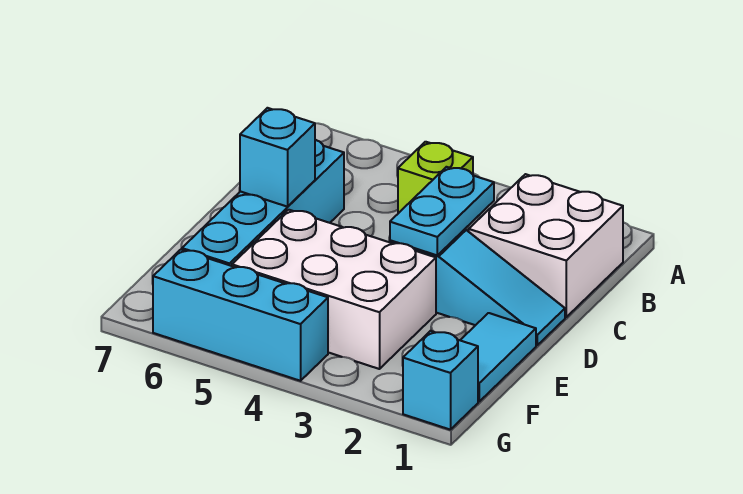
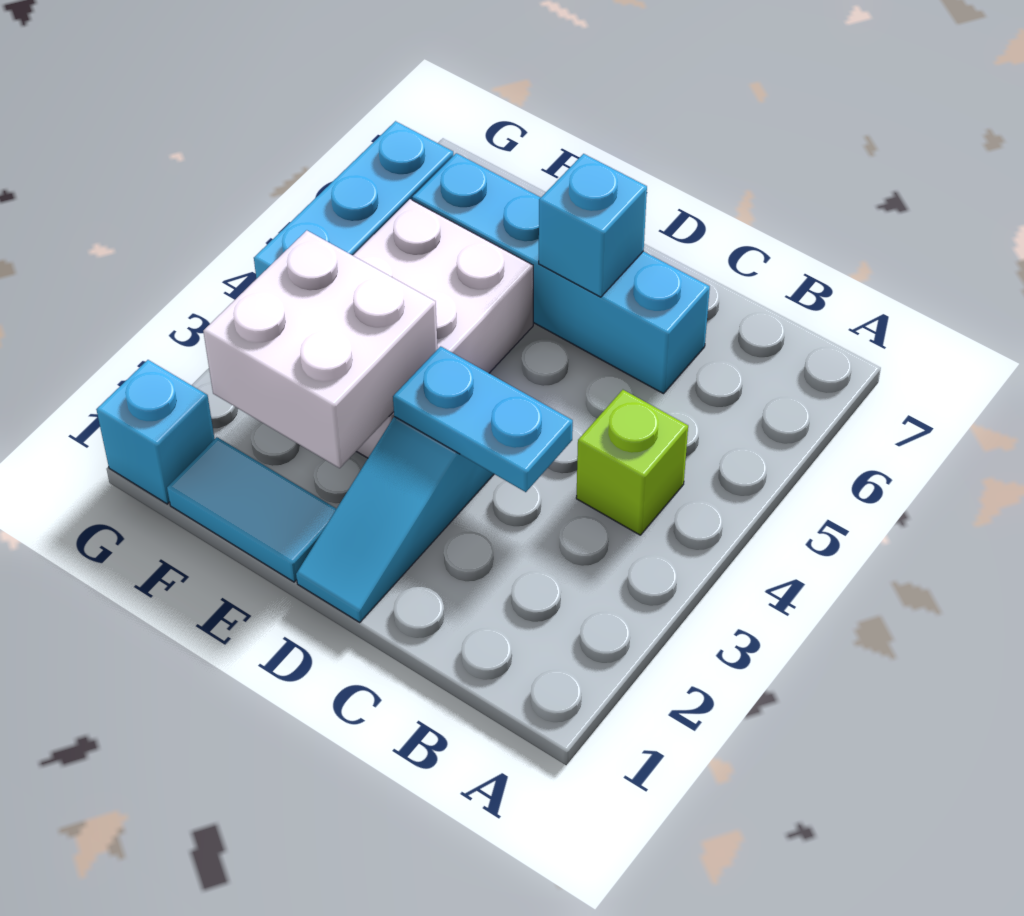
white 2x2 brick [469,174,623,317] -> white 2x2 brick moved to [203,230,438,468]

